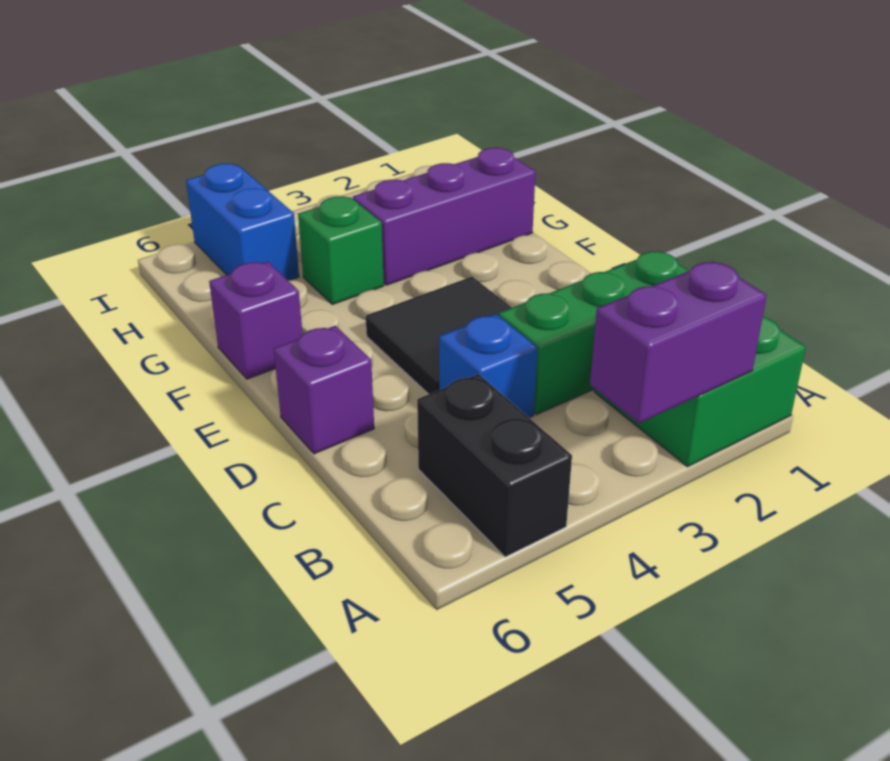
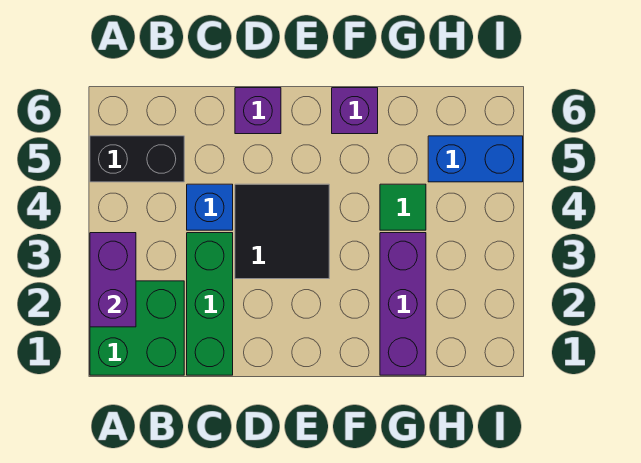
green 1x1 brick [298,196,384,304] -> green 1x1 tile [380,184,426,230]

